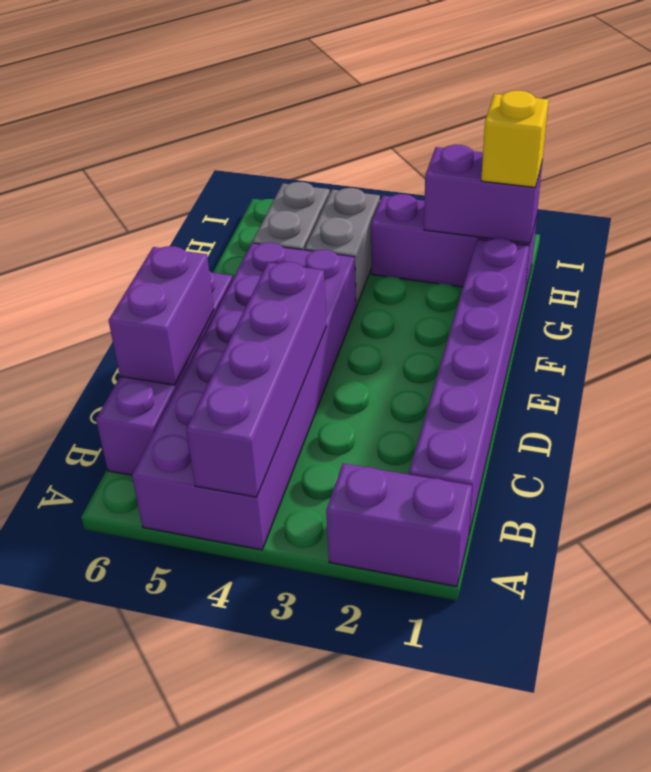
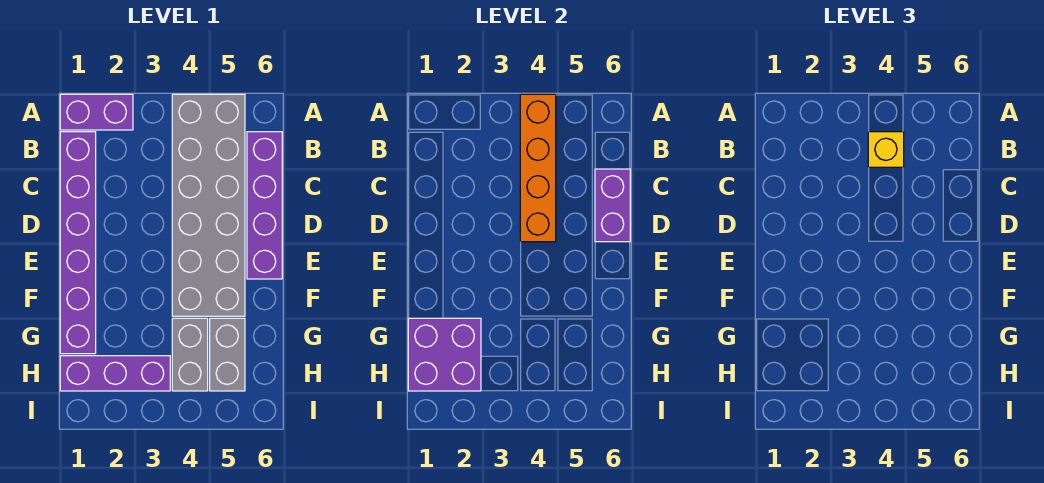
purple 2x6 brick [132,242,356,550] -> grey 2x6 brick [172,94,245,316]
purple 1x4 brick [186,262,326,497] -> orange 1x4 brick [520,94,556,242]
purple 1x2 brick [424,145,542,243] -> purple 2x2 brick [408,318,481,391]
yellow 1x1 brick [481,91,549,188] -> yellow 1x1 brick moved to [868,132,904,167]

